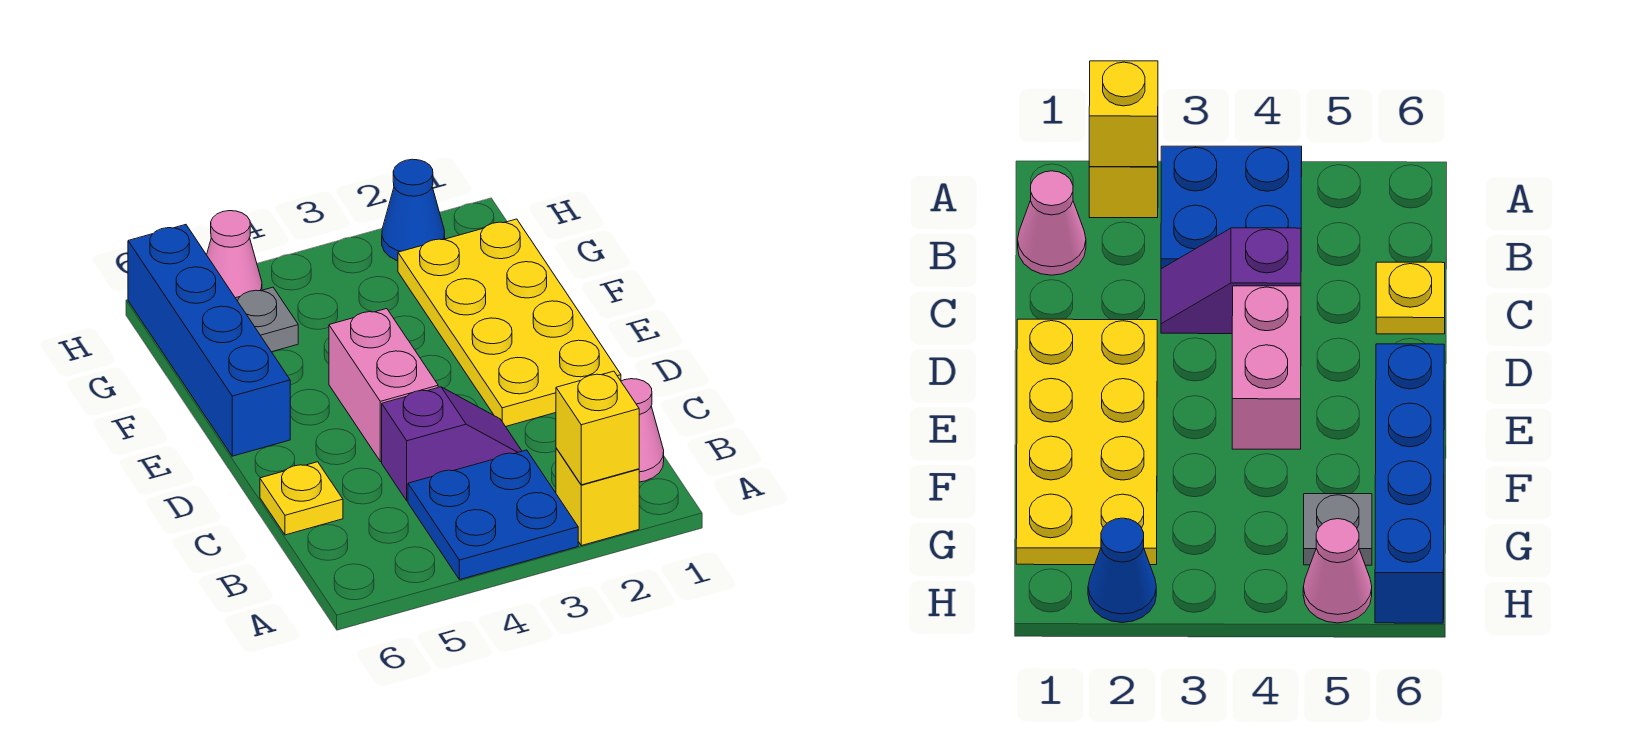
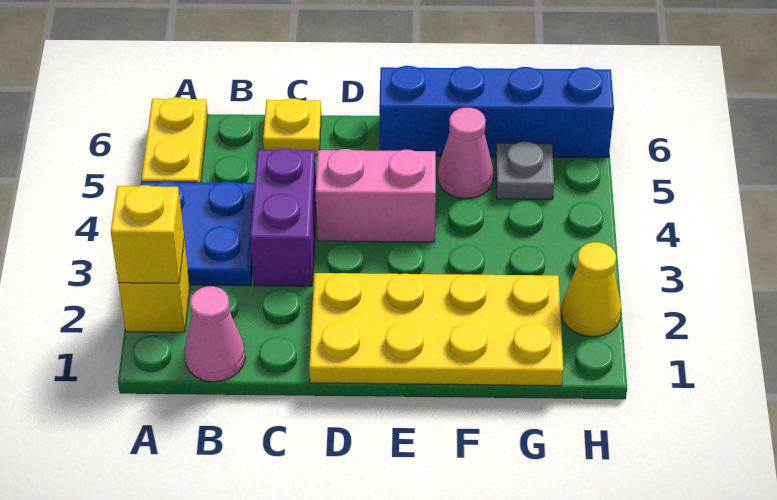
none -> yellow 1x2 plate [141,97,208,182]
purple 1x2 slope [382,387,522,501] -> purple 1x2 brick [250,149,316,286]
blue 1x1 cone [382,159,445,261] -> yellow 1x1 cone [561,242,621,337]
pink 1x1 cone [207,211,262,298] -> pink 1x1 cone moved to [438,108,494,199]

